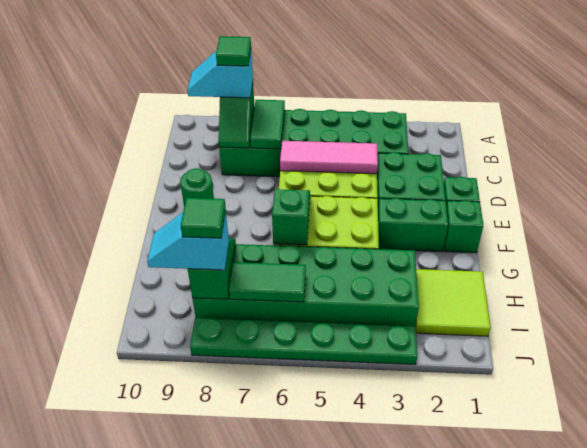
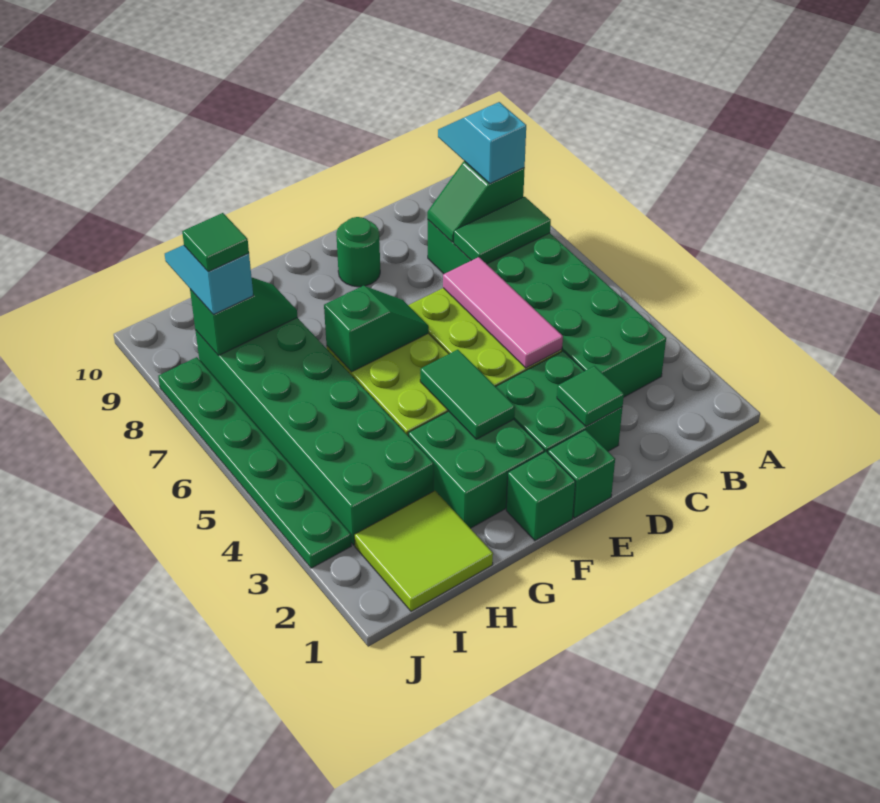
green 1x1 tile [216,36,251,66] -> green 1x1 tile moved to [557,366,624,427]
green 1x2 brick [378,198,448,252] -> green 2x2 brick [408,411,544,528]
green 1x2 tile [229,262,306,302] -> green 1x2 tile moved to [420,350,515,439]

